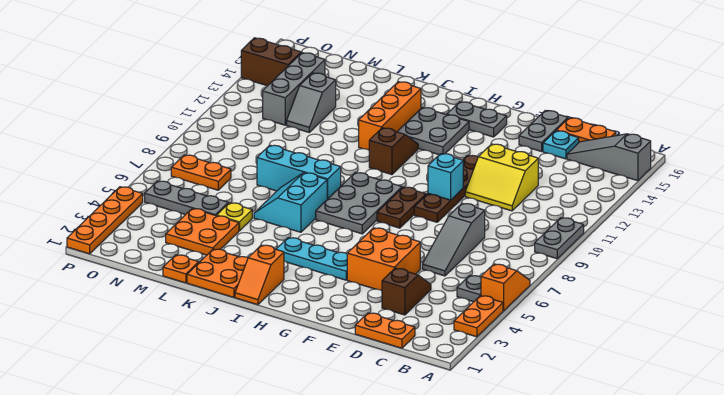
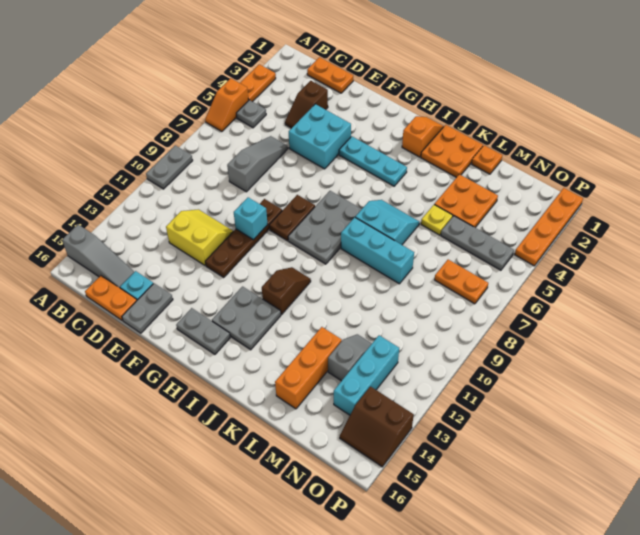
orange 2x2 brick [347,228,420,291] -> cyan 2x2 brick [289,104,351,169]
brown 1x2 slope [369,128,418,175] -> brown 1x2 slope turned to [262,267,311,314]
cyan 2x2 slope [254,173,327,232] -> cyan 2x2 slope turned to [355,200,420,245]
orange 1x3 brick [359,82,421,150] -> orange 1x3 brick moved to [275,327,342,409]
grey 1x3 brick [263,53,325,125] -> cyan 1x3 brick [334,335,399,415]

